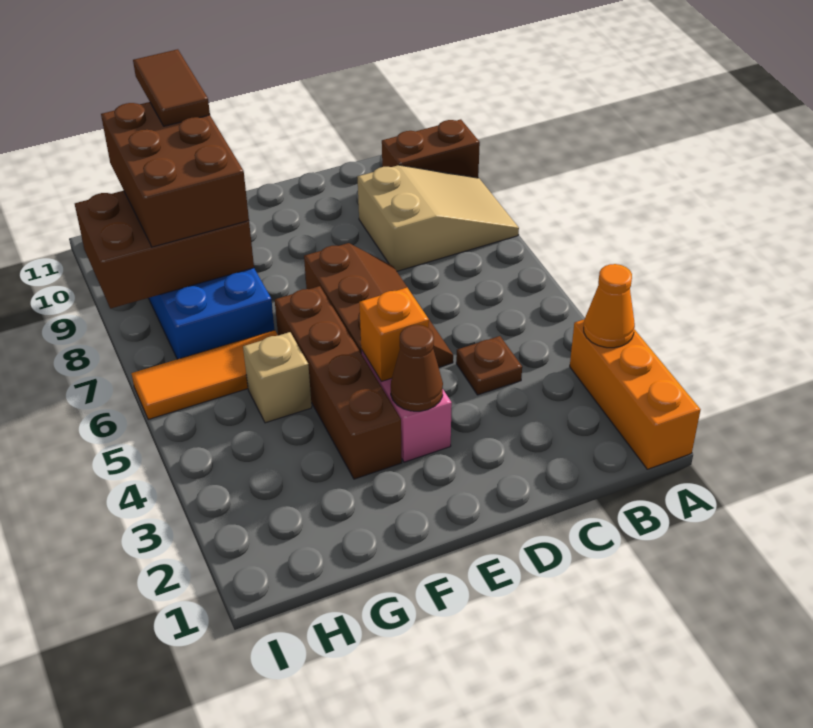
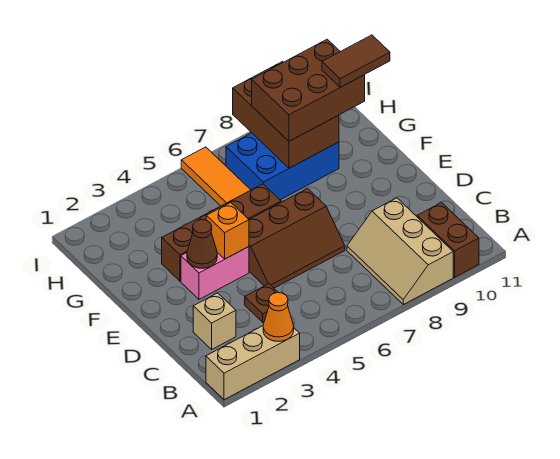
orange 1x3 brick [570,320,701,469] -> tan 1x3 brick [206,326,300,400]
tan 2x3 slope [358,165,519,271] -> tan 2x3 slope turned to [347,198,453,304]
tan 1x1 brick [243,332,312,423] -> tan 1x1 brick moved to [193,293,236,349]

